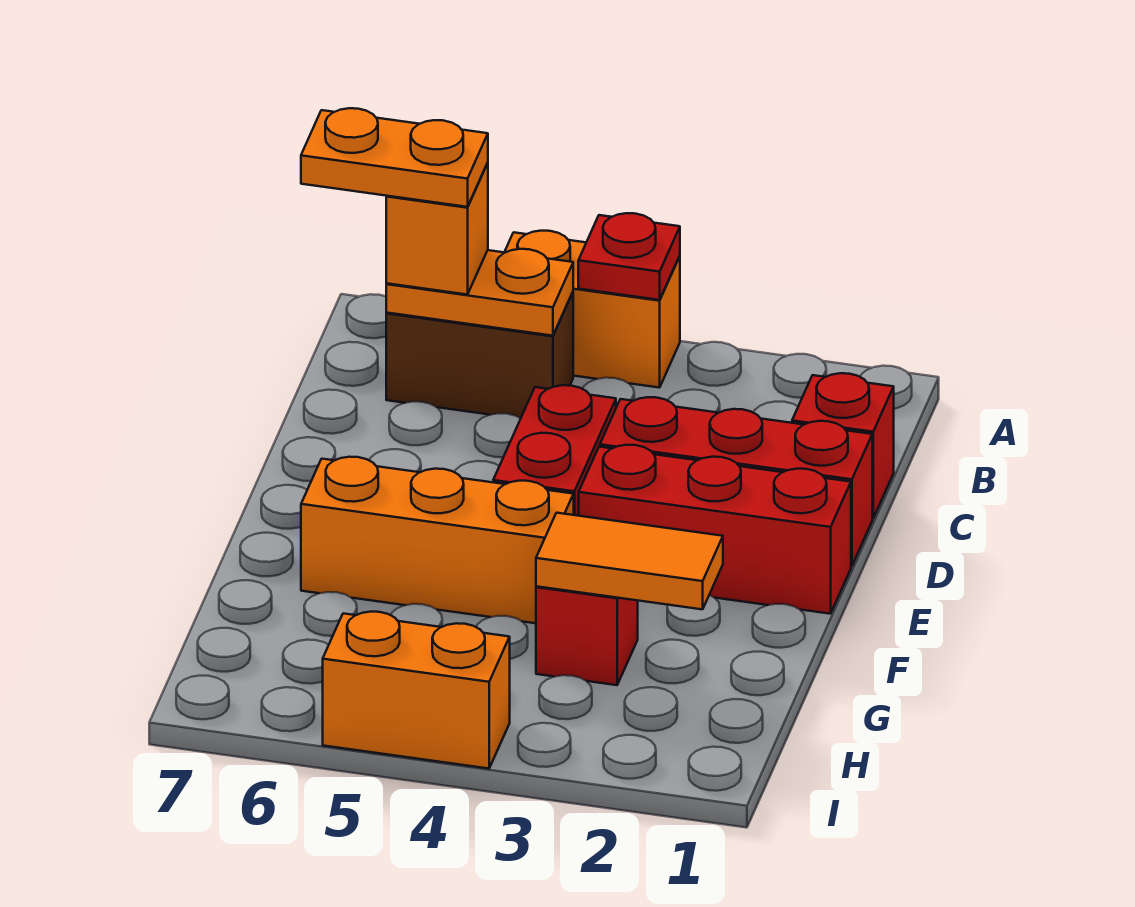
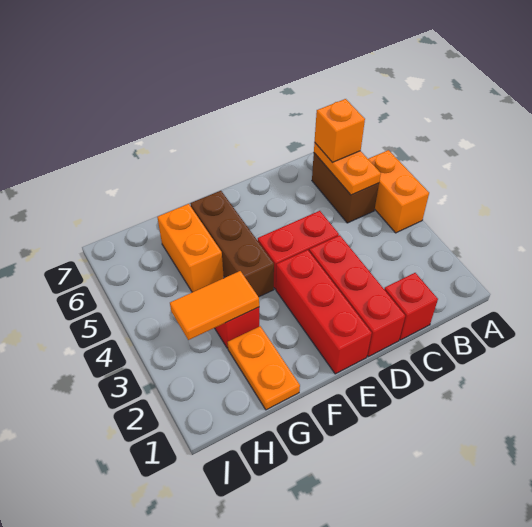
red 1x1 plate [578,213,680,300] -> none
orange 1x2 plate [301,108,488,207] -> orange 1x2 plate moved to [228,326,300,410]
orange 1x3 brick [301,457,574,623] -> brown 1x3 brick [190,191,274,297]
orange 1x2 tile [536,513,723,609] -> orange 1x2 tile turned to [170,271,259,340]
orange 1x2 brick [323,612,510,769] -> orange 1x2 brick moved to [157,204,224,292]

